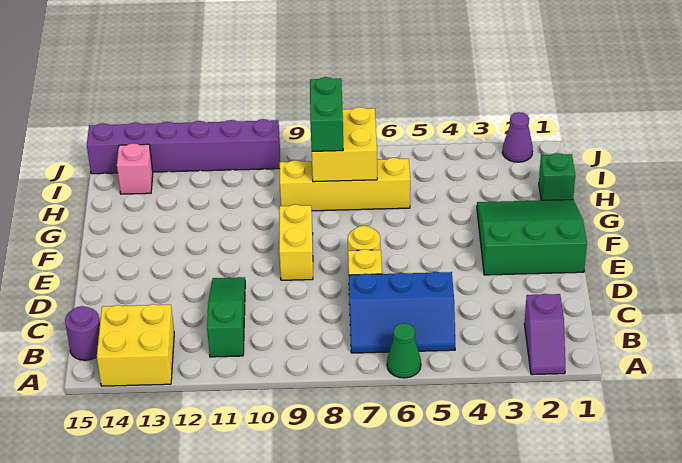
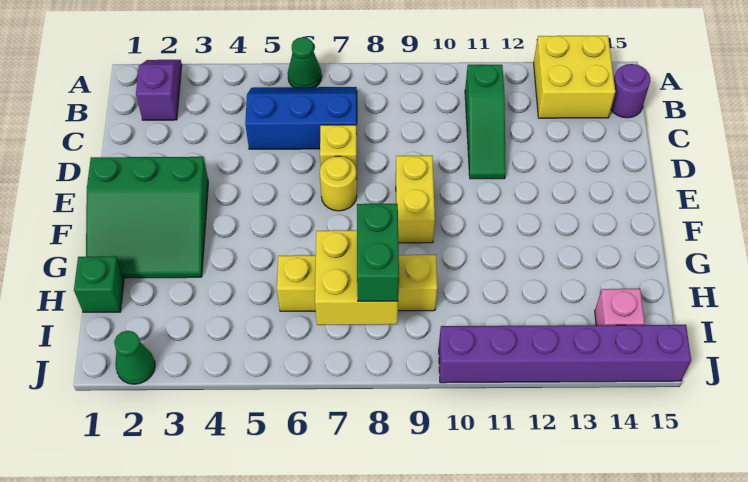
purple 1x1 cone [502,112,533,162] -> green 1x1 cone [114,331,155,384]

